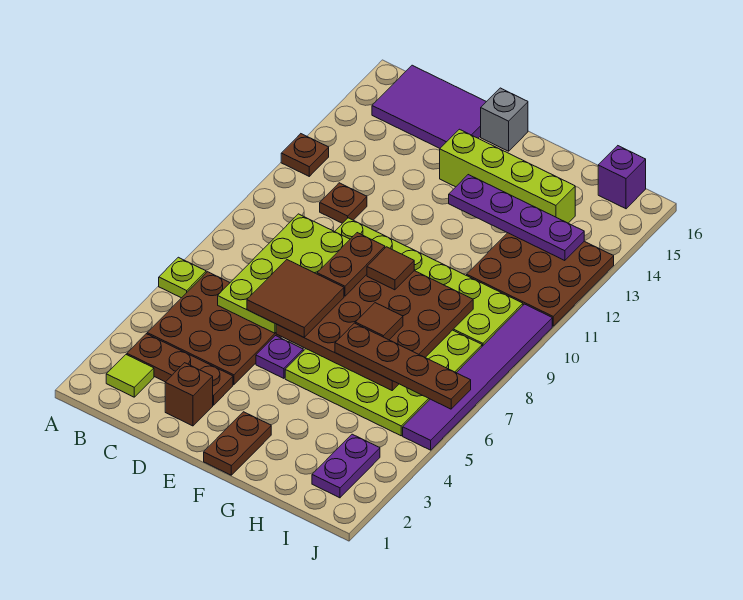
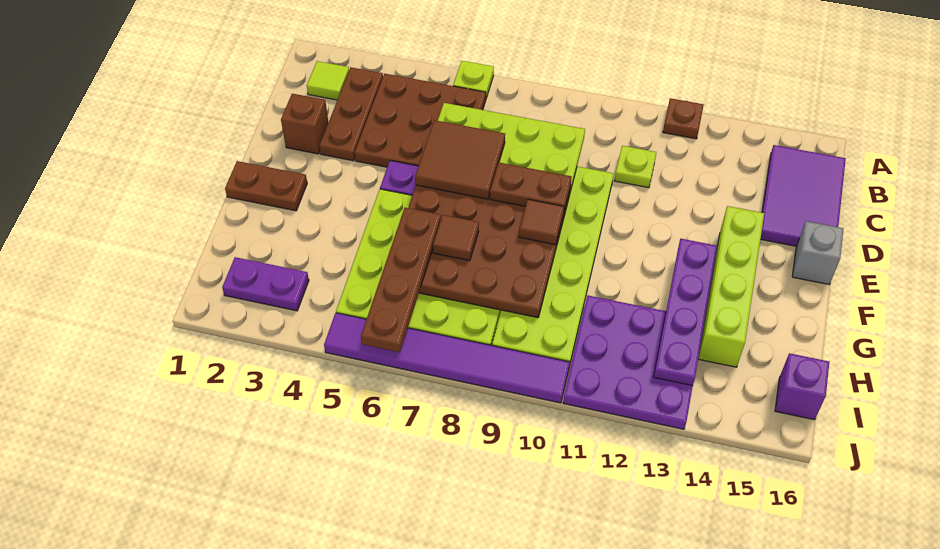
brown 1x1 plate [320,183,367,223] -> lime 1x1 plate [615,146,657,188]
brown 3x3 plate [467,233,614,326] -> purple 3x3 plate [563,295,693,429]

